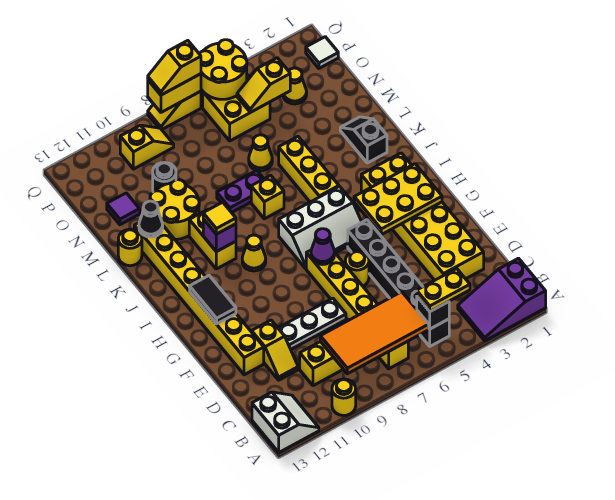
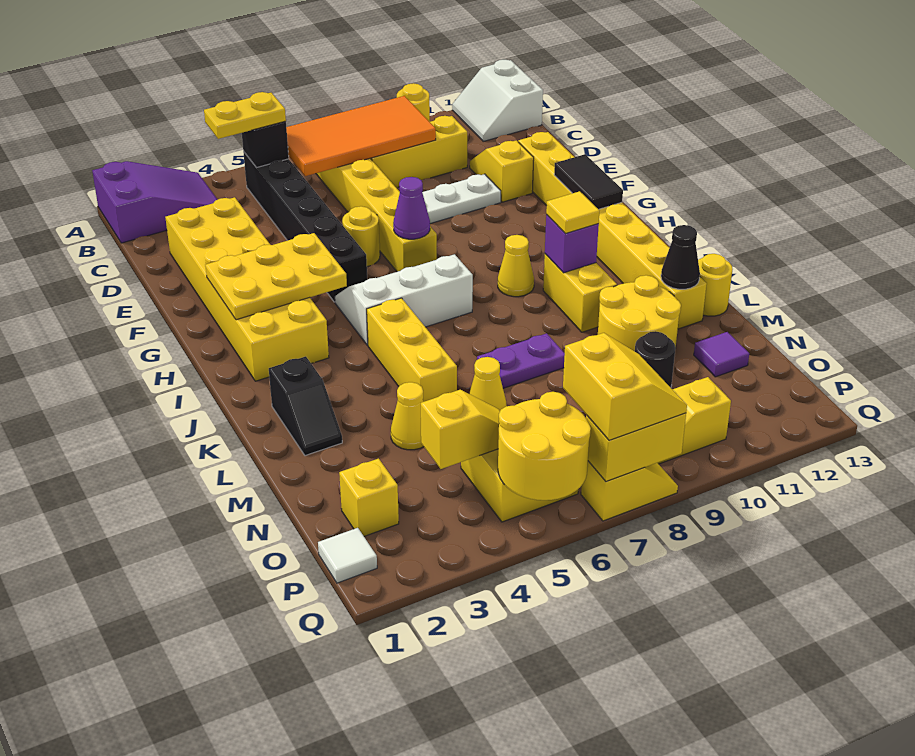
yellow 1x1 brick [251,175,284,219] -> yellow 1x1 brick moved to [339,459,399,536]
yellow 1x1 cone [283,68,307,104] -> yellow 1x1 cone moved to [391,382,424,450]
yellow 1x2 slope [148,41,201,95] -> yellow 2x2 slope [563,333,687,440]

